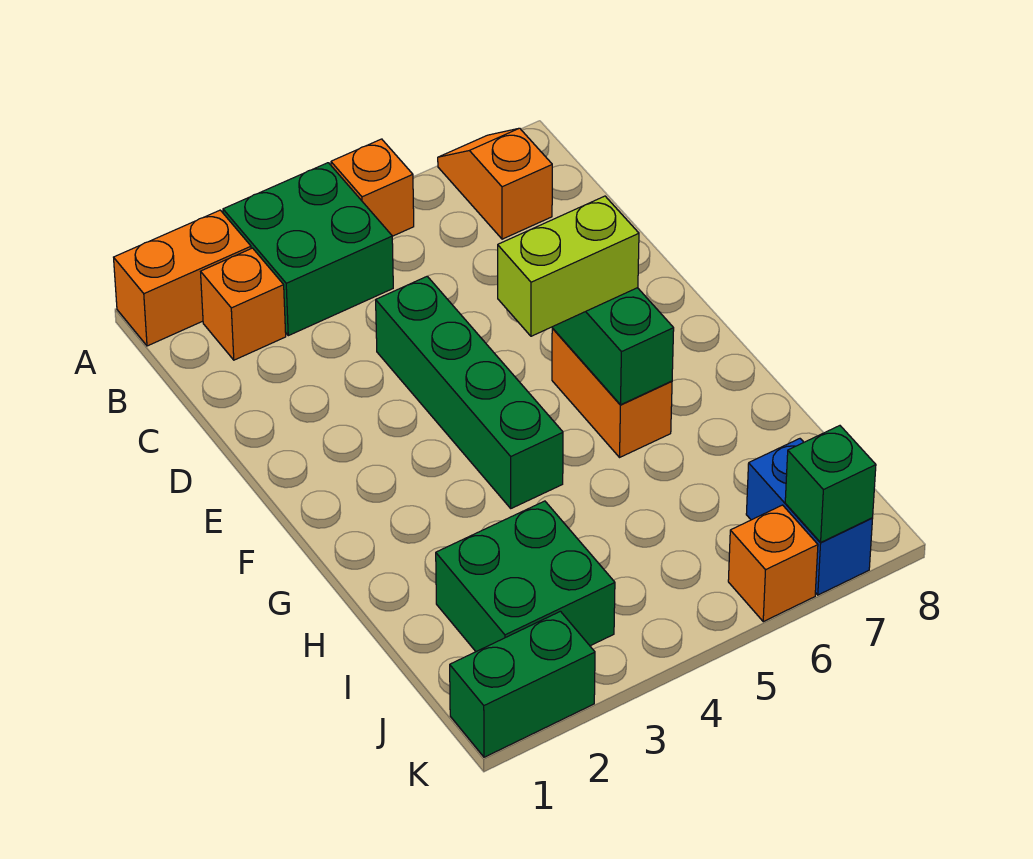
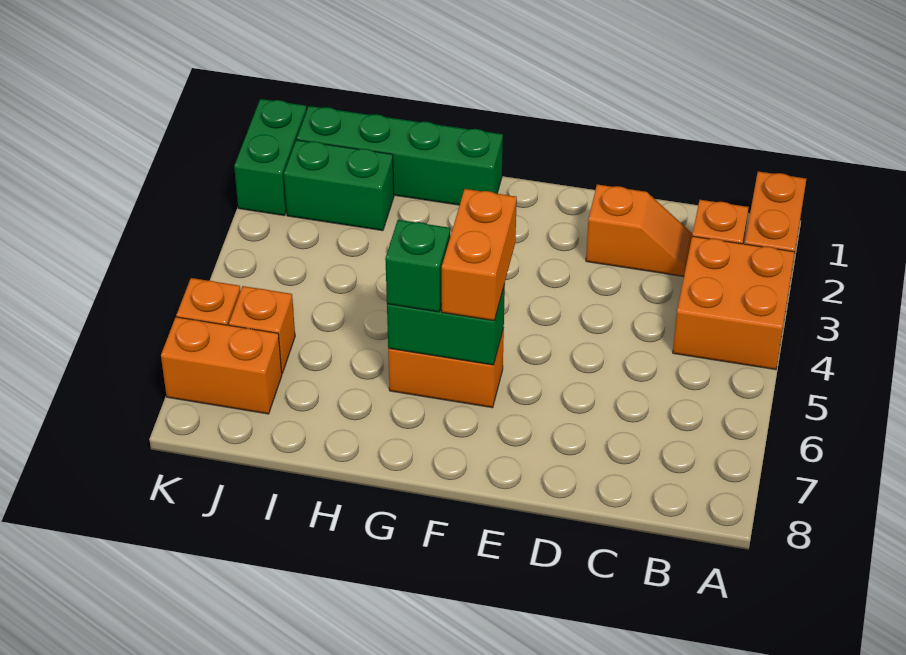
green 2x2 brick [223,163,393,336] -> orange 2x2 brick [673,236,795,370]
orange 1x1 brick [331,139,414,236] -> orange 1x1 brick moved to [229,286,295,373]
orange 1x2 slope [438,128,552,239] -> orange 1x2 slope moved to [586,184,692,276]
green 1x4 brick [376,276,563,508] -> green 1x4 brick moved to [297,106,503,205]
lime 1x2 brick [498,196,639,336] -> orange 1x2 brick [442,189,517,321]
green 2x2 brick [436,501,615,652] -> green 1x2 brick [284,140,394,231]
blue 1x2 brick [746,439,873,595] -> orange 1x2 brick [161,317,282,414]
green 1x1 brick [785,426,876,543] -> green 1x1 brick moved to [385,220,450,312]

